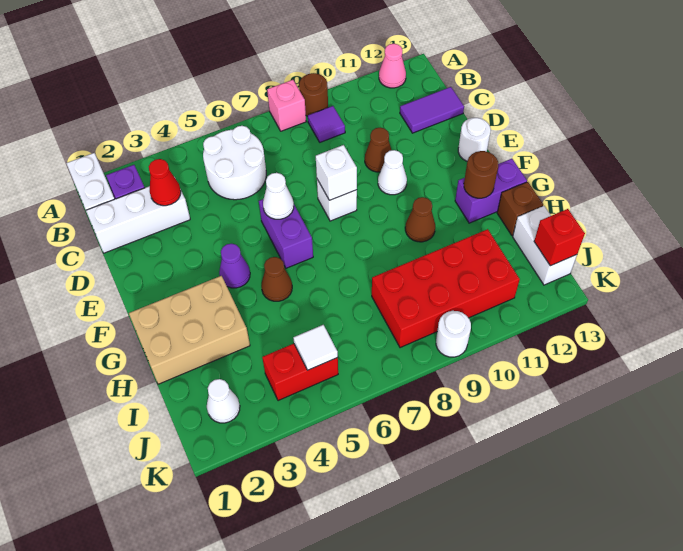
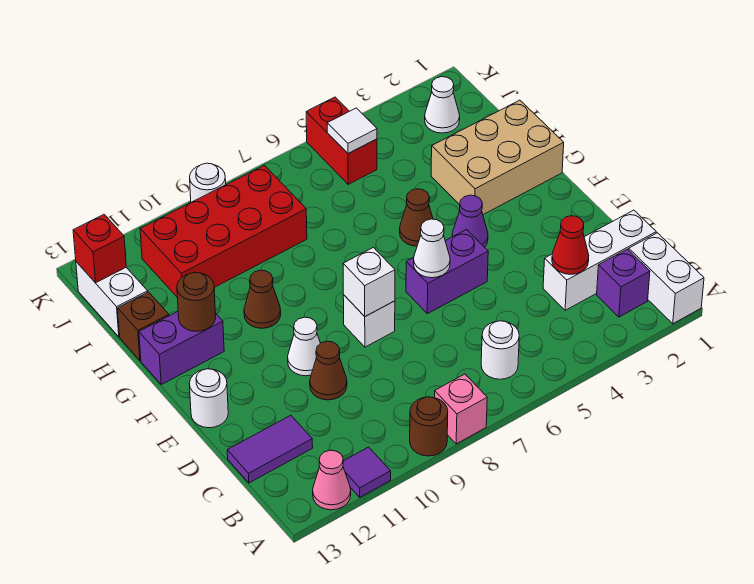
white 2x2 round brick [203,126,266,200] -> white 1x1 round brick [481,321,519,379]
purple 1x1 tile [308,106,345,142] -> purple 1x1 tile moved to [343,447,391,497]
purple 1x2 brick [259,199,313,268] -> purple 1x2 brick turned to [406,230,488,314]
red 1x2 brick [262,344,338,401] -> red 1x2 brick turned to [306,97,377,184]

